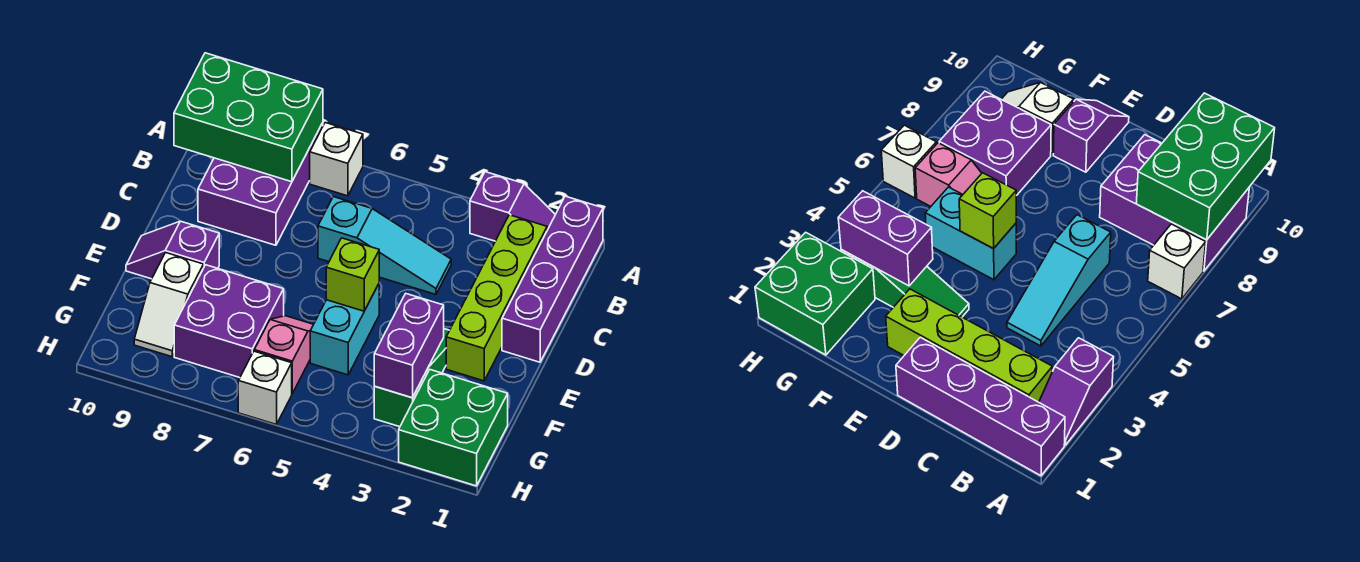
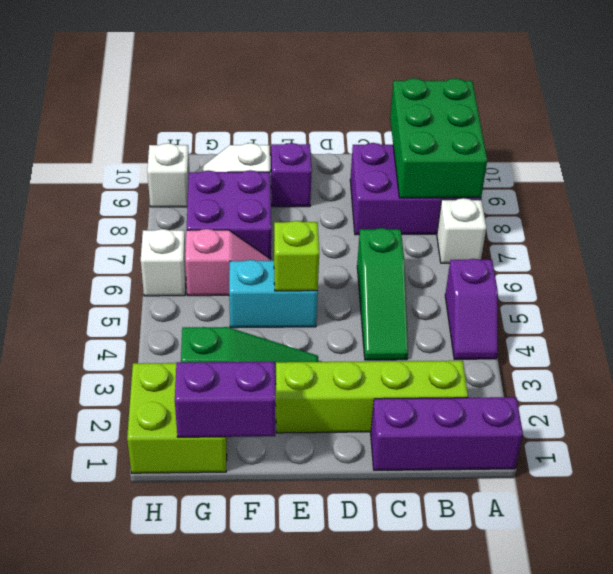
purple 1x4 brick [502,196,603,362] -> purple 1x3 brick [371,397,523,470]
purple 1x2 slope [470,172,555,241] -> purple 1x2 slope moved to [445,259,498,359]
cyan 1x3 slope [318,197,451,295] -> green 1x3 slope [357,228,408,360]
purple 1x2 brick [374,294,444,398] -> purple 1x2 brick moved to [175,362,276,437]
green 2x2 brick [399,370,508,486] -> lime 2x2 brick [127,363,227,473]
none -> white 1x1 brick [147,143,190,207]

